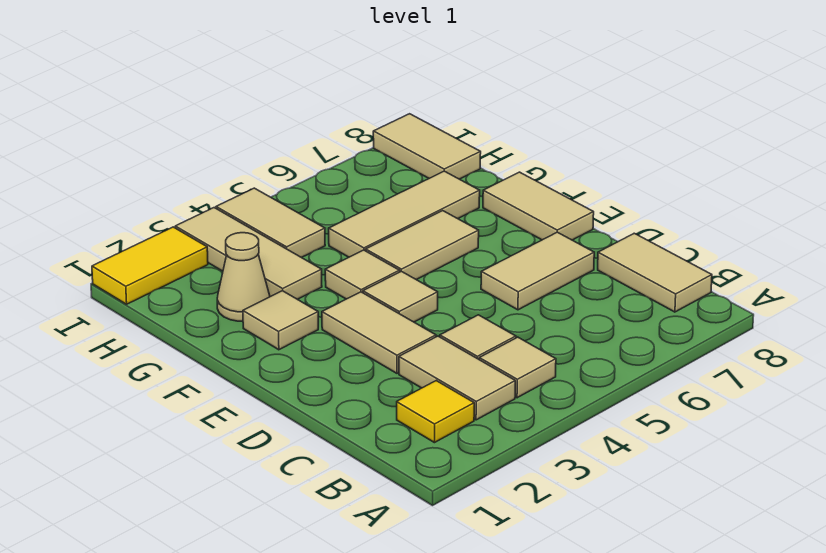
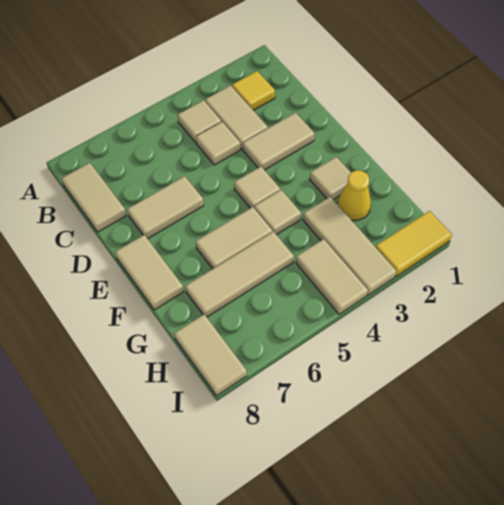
tan 1x2 tile [322,292,436,373] -> tan 1x2 tile turned to [243,113,315,170]
tan 1x1 cone [217,233,270,321] -> yellow 1x1 cone [338,170,371,220]

